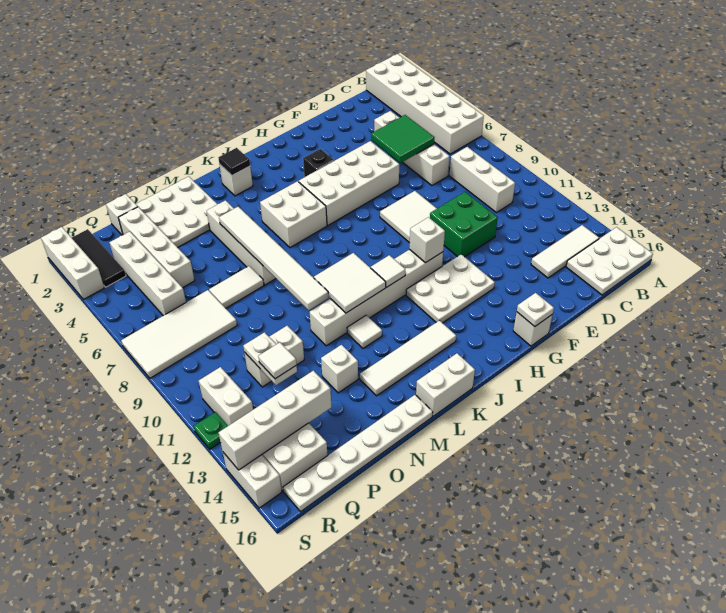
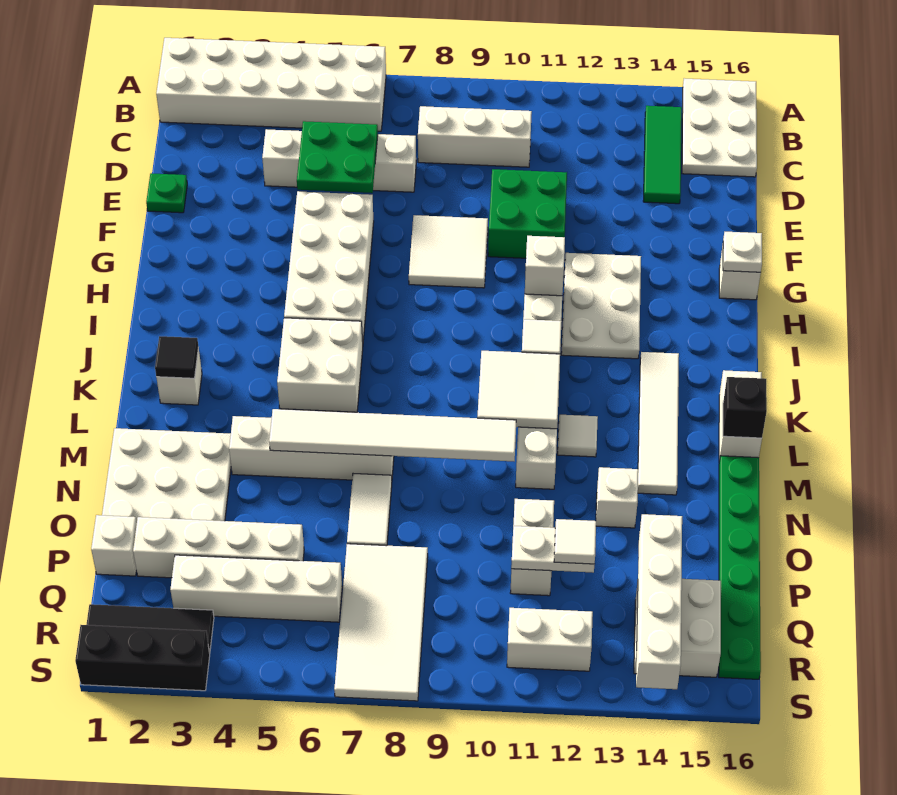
white 1x3 tile [531,225,599,278] -> green 1x3 tile [643,106,682,204]
green 2x2 tile [371,115,435,163] -> green 2x2 plate [297,121,378,193]
black 1x1 brick [303,149,334,177] -> black 1x1 brick moved to [723,377,767,438]
white 1x6 plate [283,395,433,511] -> green 1x6 plate [719,456,761,679]
white 1x3 brick [41,227,104,299] -> black 1x3 brick [75,625,210,691]
green 1x1 plate [194,412,228,449] -> green 1x1 plate moved to [146,173,187,213]
white 1x2 brick [223,453,282,508] -> none

